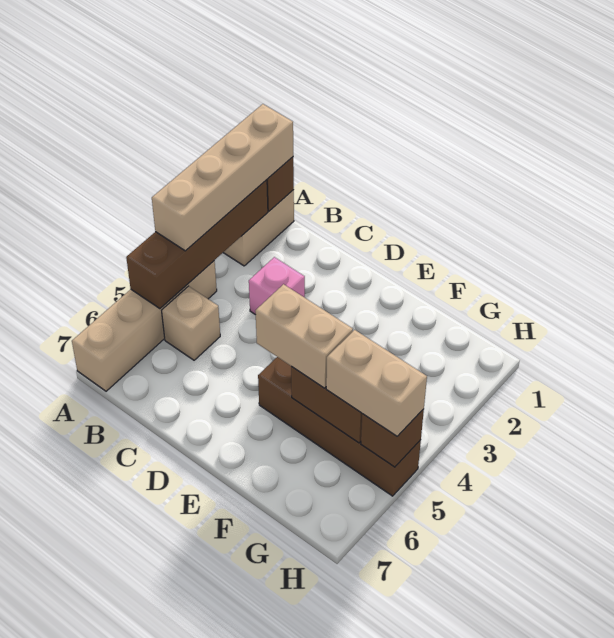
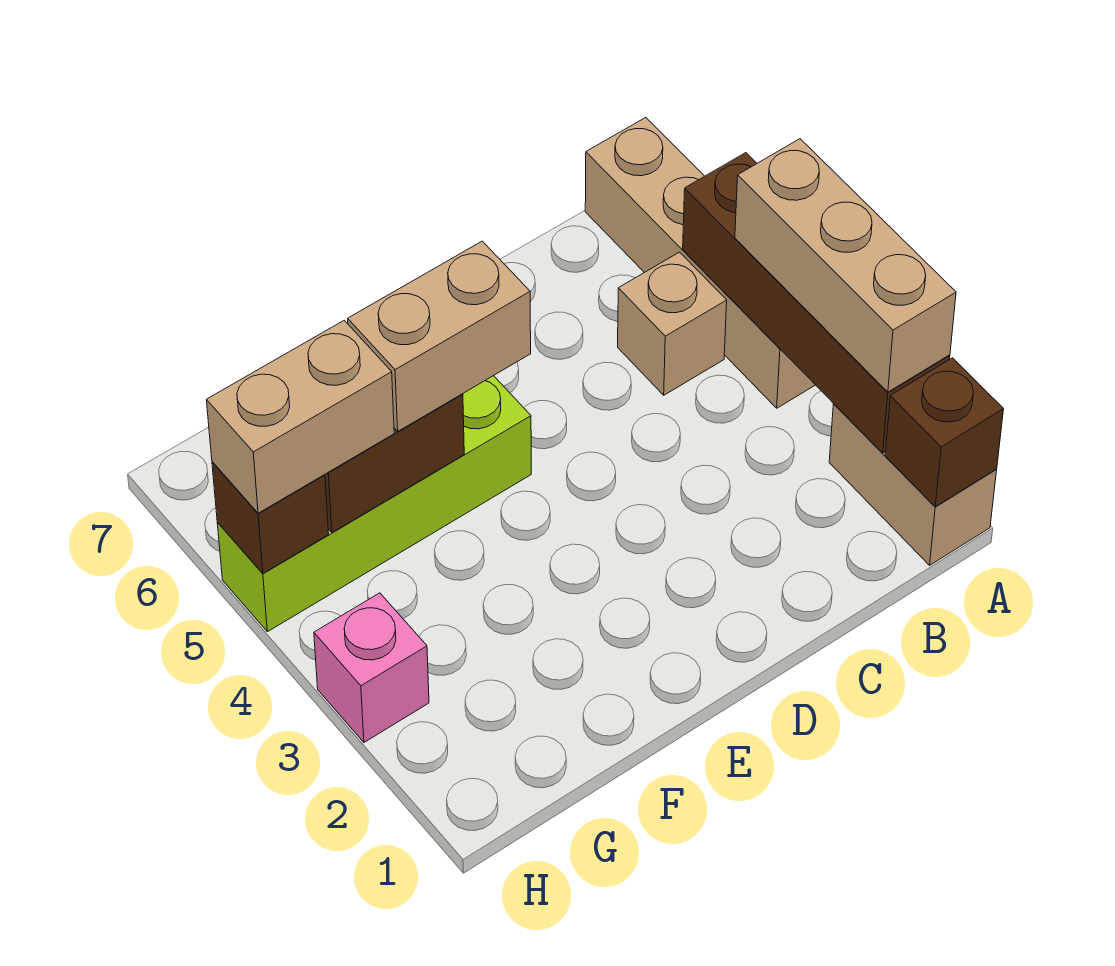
tan 1x4 brick [152,104,293,251] -> tan 1x3 brick [735,139,956,392]
pink 1x1 brick [249,257,305,315] -> pink 1x1 brick moved to [314,593,429,742]
brown 1x4 brick [258,357,421,496] -> lime 1x4 brick [217,376,531,632]

